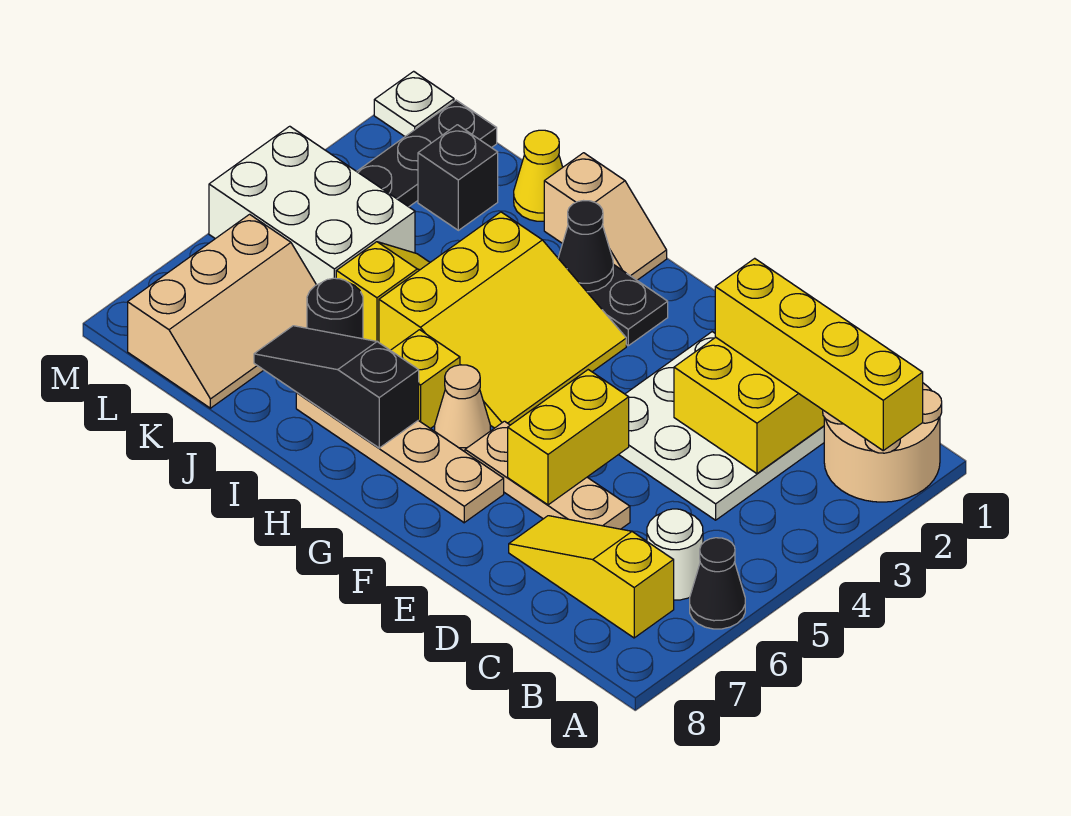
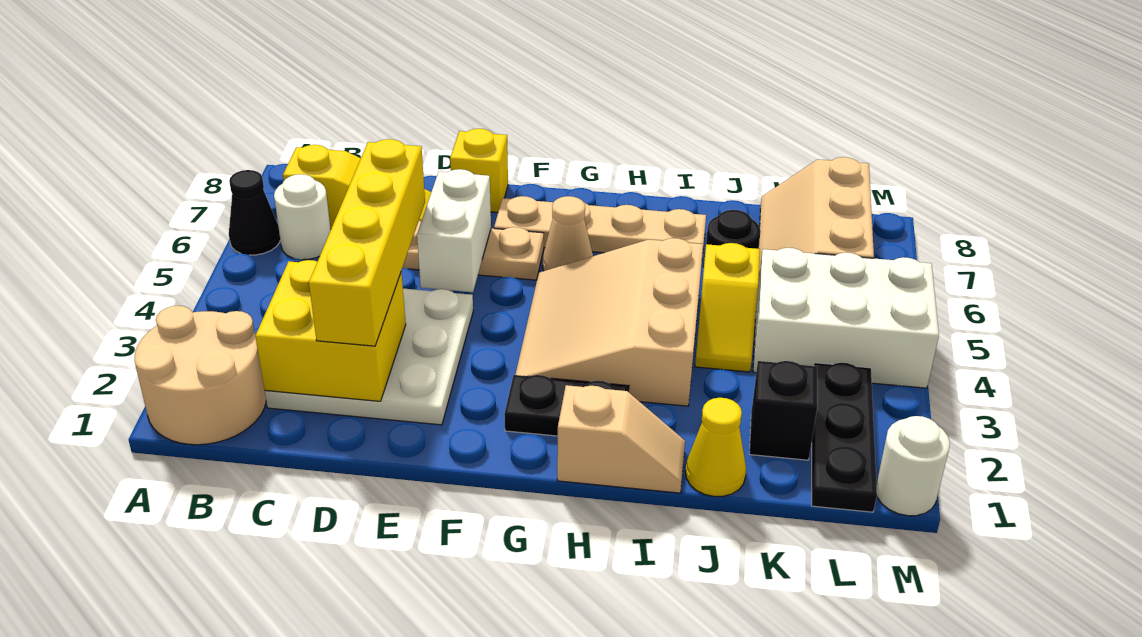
yellow 1x4 brick [715,258,923,450] -> yellow 1x4 brick turned to [309,139,425,346]
yellow 1x2 brick [508,370,629,505] -> white 1x2 brick [417,169,491,292]
yellow 3x3 slope [379,212,626,428] -> tan 3x3 slope [515,238,703,406]
tan 1x2 slope [544,153,667,280] -> tan 1x2 slope turned to [557,385,685,493]
black 1x1 cone [558,201,613,292] -> none
yellow 1x1 brick [391,330,460,429] -> yellow 1x1 brick moved to [450,129,508,212]
black 1x3 slope [254,326,419,448] -> none
white 1x1 plate [374,71,454,136] -> white 1x1 round brick [876,416,950,516]

